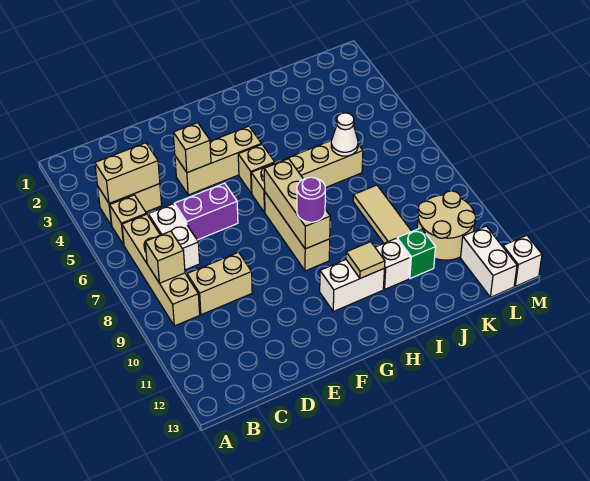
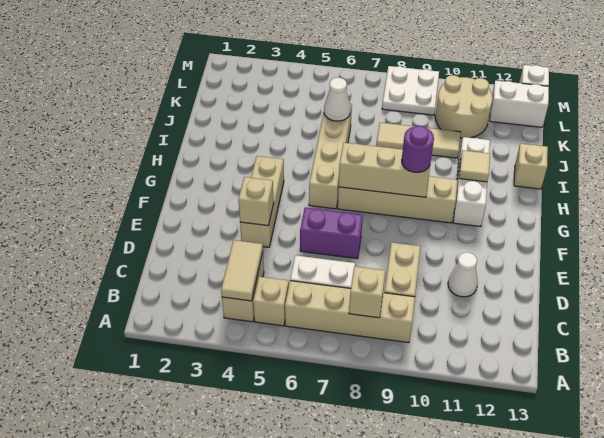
tan 1x2 brick [95,143,160,203] -> tan 1x2 tile [221,240,263,301]
purple 1x2 brick [174,183,238,240] -> purple 1x2 brick turned to [300,208,363,259]
none -> white 1x1 cone [448,252,478,297]
tan 1x1 brick [238,145,275,194] -> tan 1x1 brick moved to [514,144,548,189]
tan 1x3 brick [265,193,330,271] -> tan 1x4 brick [338,176,458,223]
green 1x1 brick [397,228,436,279] -> none
none -> white 2x2 plate [382,66,439,115]

